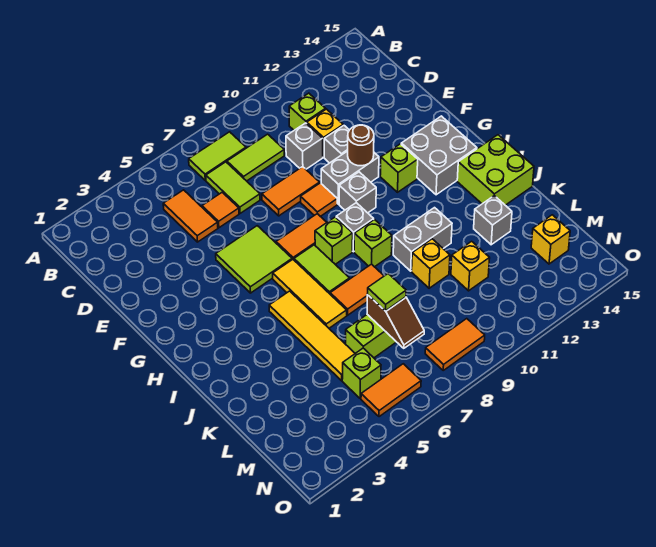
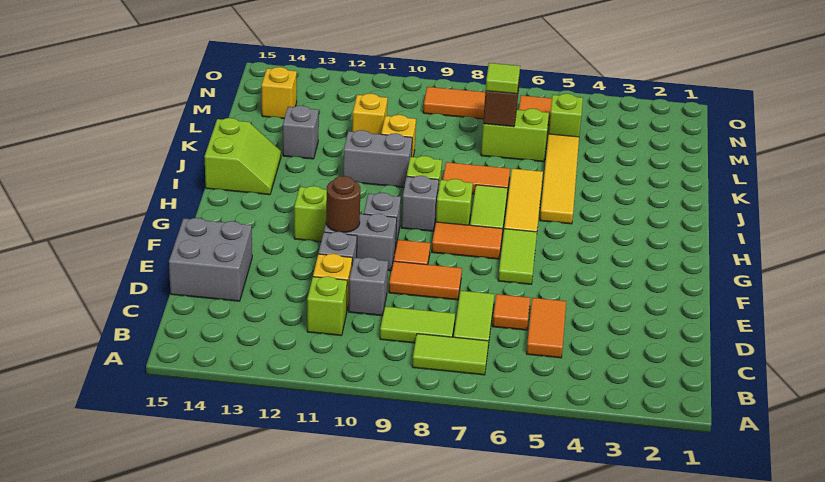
lime 2x2 tile [216,226,292,293] -> lime 1x2 tile [498,229,537,284]
grey 2x2 brick [401,116,477,195] -> grey 2x2 brick moved to [169,218,252,301]
lime 2x2 brick [457,135,534,205] -> lime 2x2 slope [204,118,281,195]

